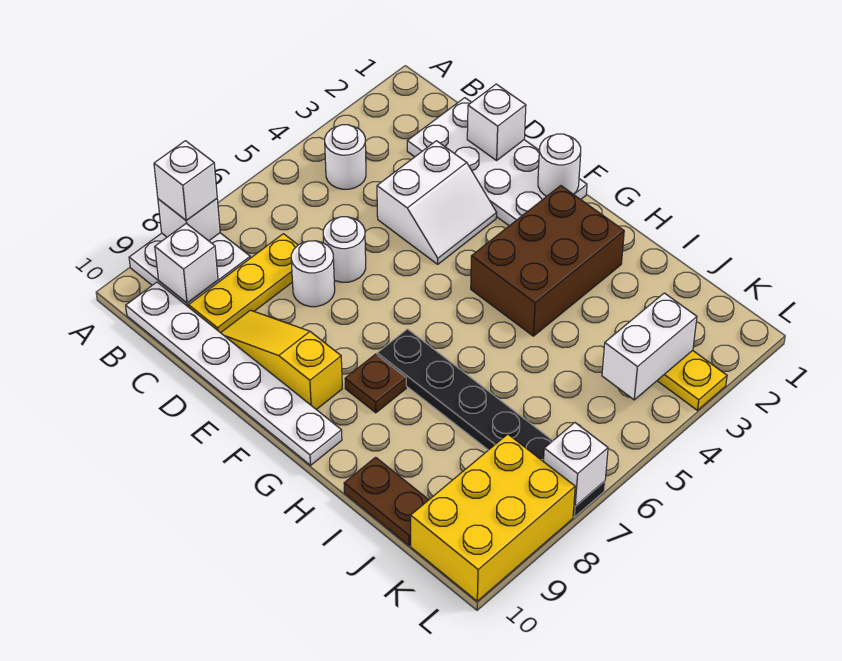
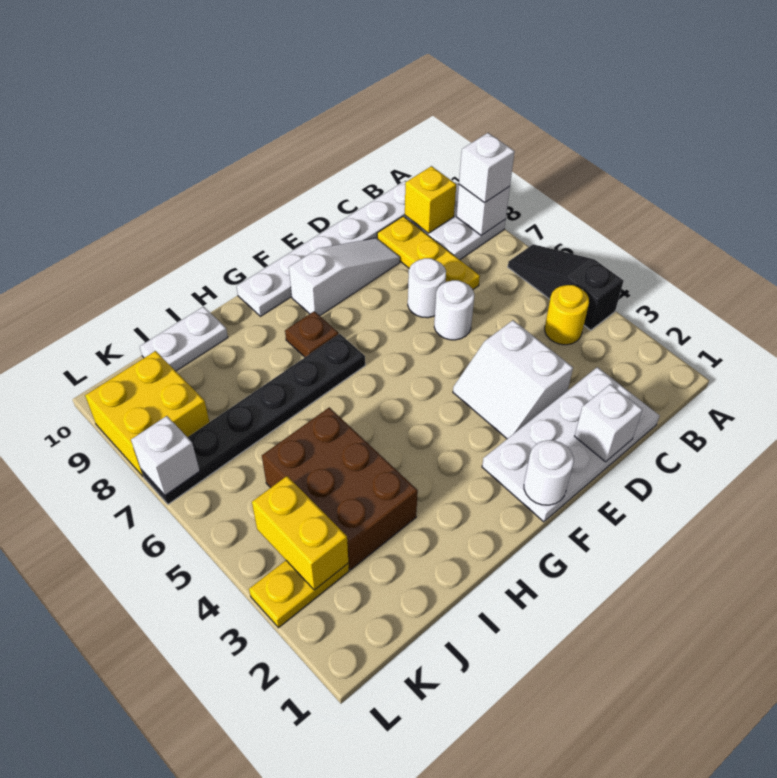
none -> black 1x3 slope [508,244,624,330]
white 1x1 round brick [325,125,366,189] -> yellow 1x1 round brick [545,285,589,345]
white 1x1 brick [155,223,218,303] -> yellow 1x1 brick [405,166,456,233]
yellow 1x3 slope [221,310,342,410] -> white 1x3 slope [289,238,400,316]
brown 2x3 brick [471,186,624,336] -> brown 2x3 brick moved to [262,407,418,570]
brown 1x2 plate [344,457,428,546] -> white 1x2 plate [140,307,228,371]
white 1x2 brick [602,293,697,400] -> yellow 1x2 brick [252,476,348,590]
yellow 2x3 brick [411,434,575,601] -> yellow 2x2 brick [85,351,209,476]

